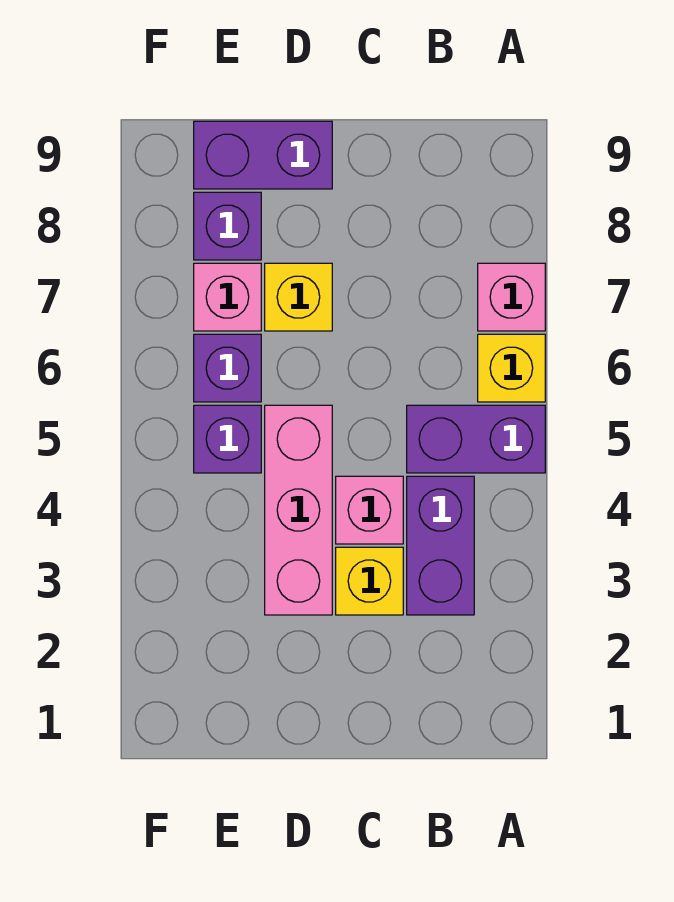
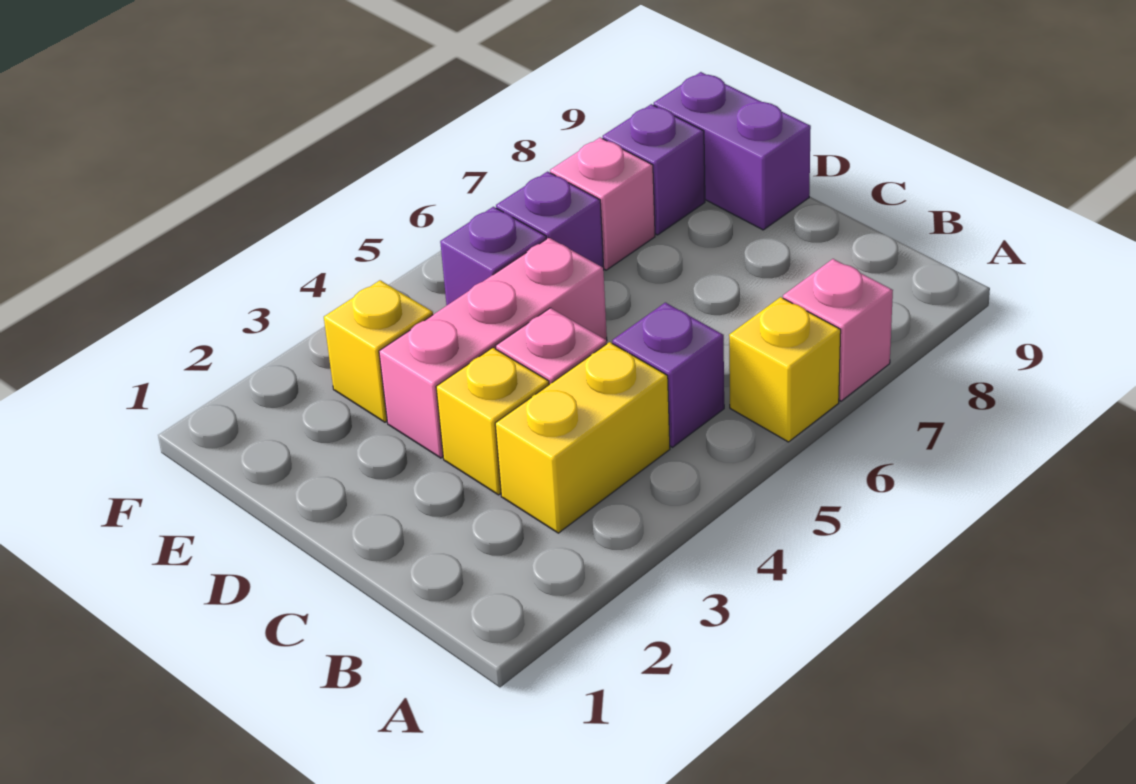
purple 1x2 brick [407,405,545,473] -> purple 1x1 brick [612,303,724,447]
purple 1x2 brick [407,476,474,615] -> yellow 1x2 brick [495,342,670,533]
yellow 1x1 brick [265,263,332,331] -> yellow 1x1 brick moved to [324,280,433,422]

